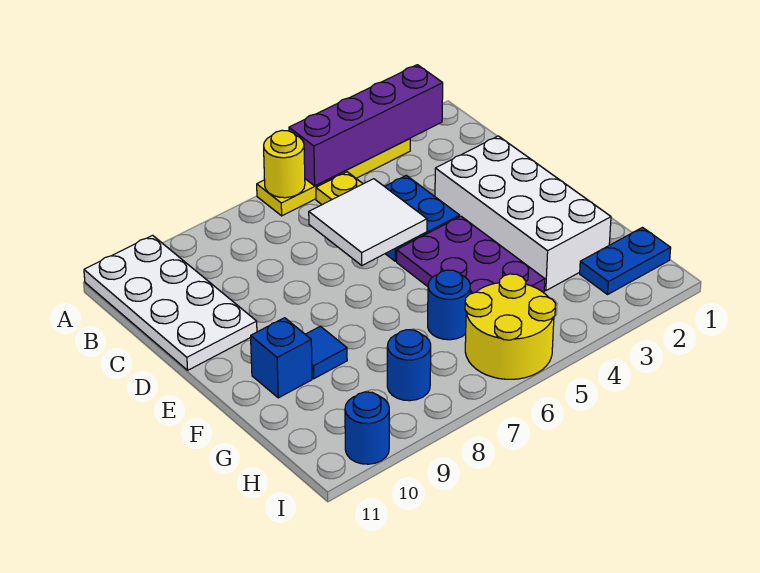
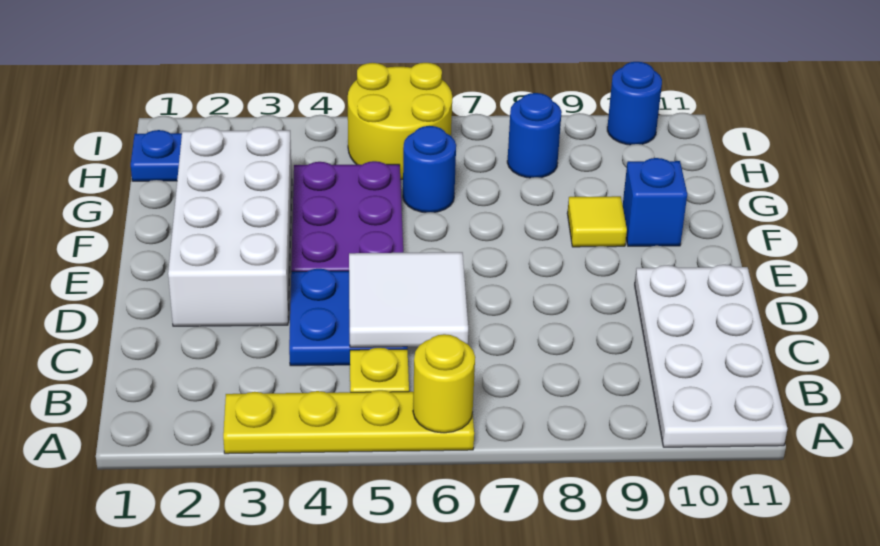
purple 1x4 brick [289,65,443,186] -> none
blue 1x1 tile [305,326,347,379] -> yellow 1x1 tile [567,196,627,247]

